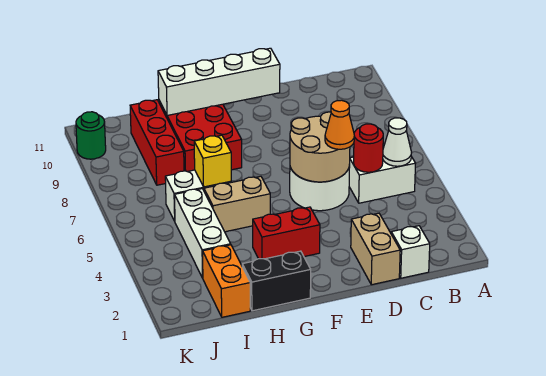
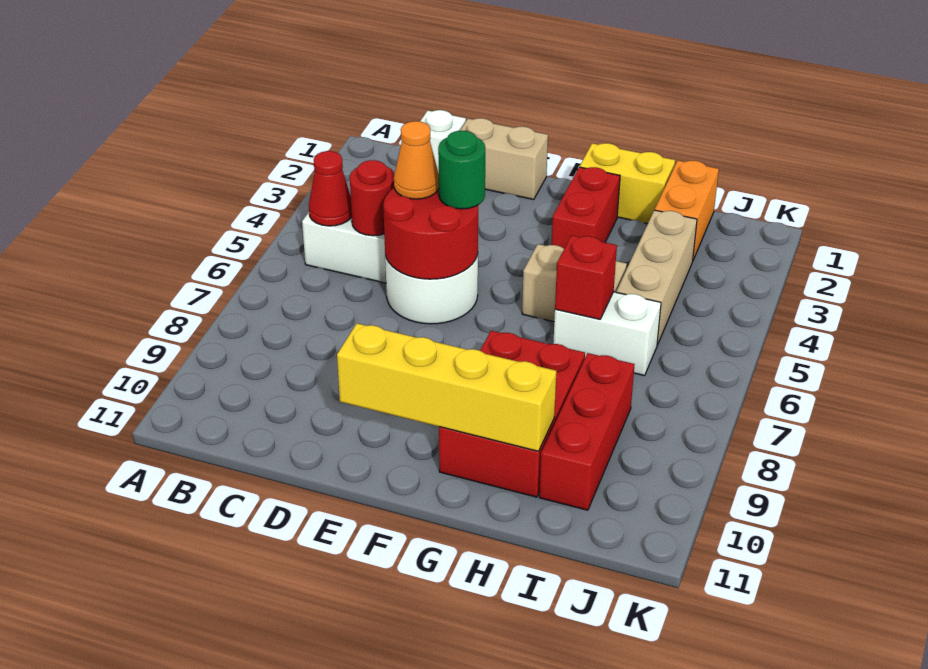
white 1x1 cone [383,118,412,166] -> red 1x1 cone [309,151,352,226]
tan 1x2 brick [351,213,400,285] -> tan 1x2 brick turned to [460,118,548,199]
tan 2x2 round brick [290,112,350,182] -> red 2x2 round brick [383,188,478,279]
white 1x4 brick [158,48,280,115] -> yellow 1x4 brick [337,323,556,451]
red 1x2 brick [253,207,320,259] -> red 1x2 brick turned to [551,167,620,248]
black 1x2 brick [242,251,311,311] -> yellow 1x2 brick [580,143,675,224]
yellow 1x1 brick [194,135,231,187] -> red 1x1 brick [555,235,617,319]
white 1x3 brick [175,189,231,278] -> tan 1x3 brick [616,210,697,345]
green 1x1 round brick [76,112,106,159] -> green 1x1 round brick moved to [438,131,485,209]

